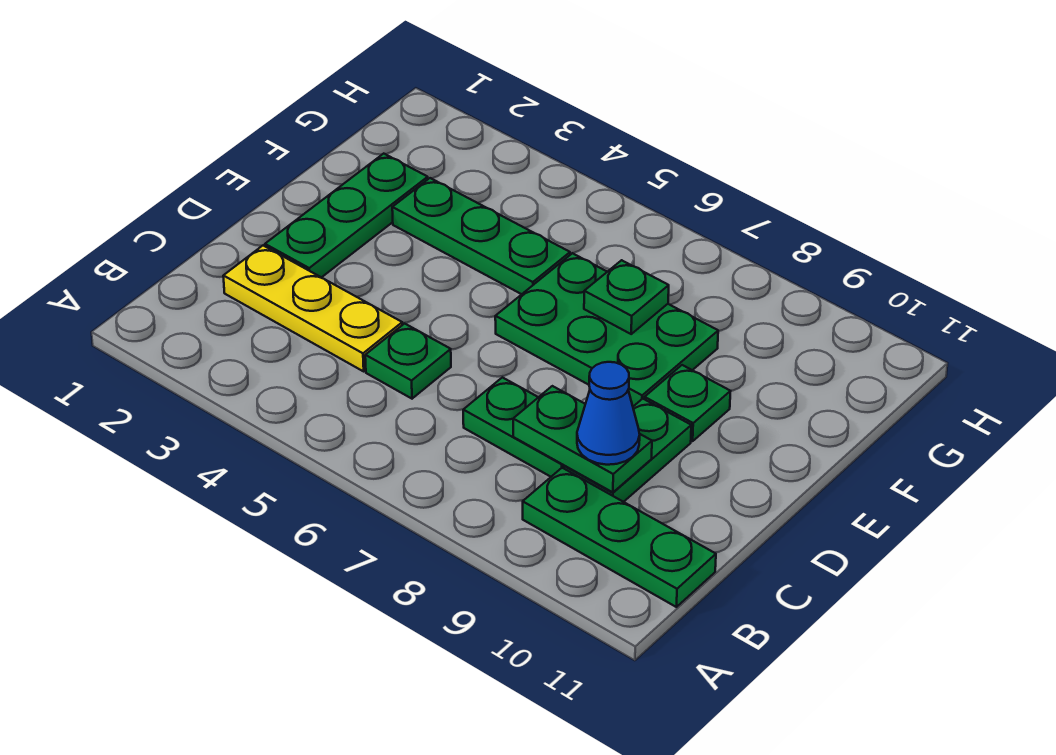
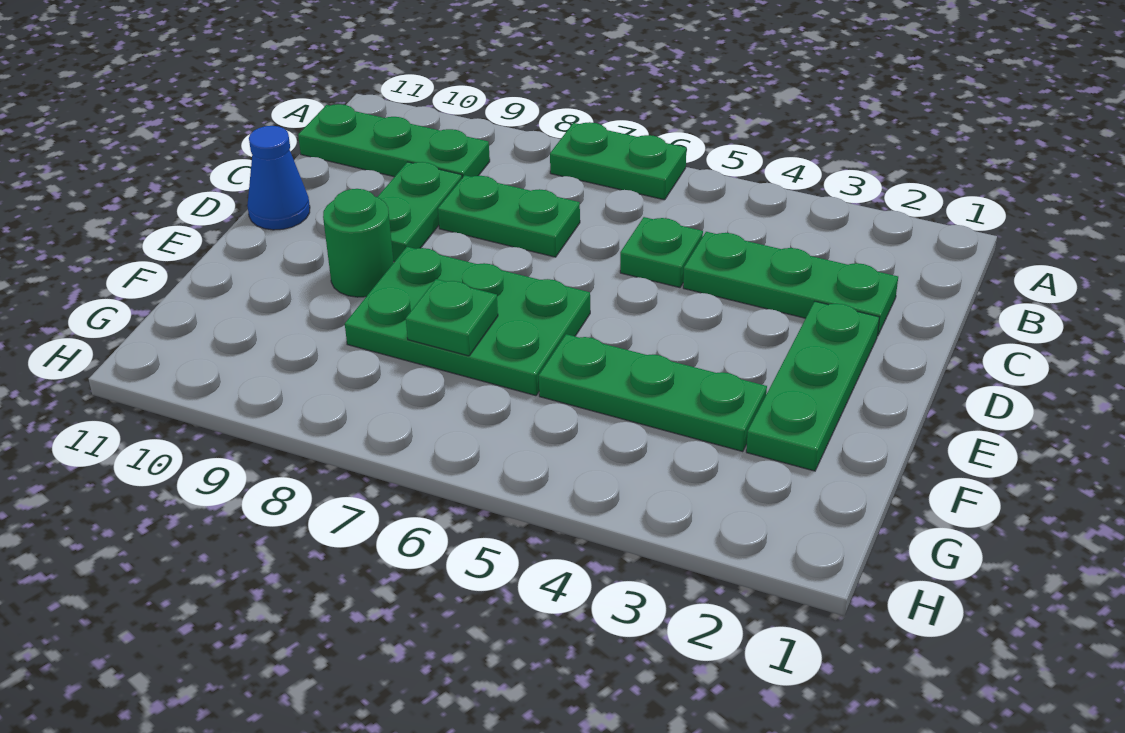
yellow 1x3 plate [223,245,402,371] -> green 1x3 plate [683,232,898,336]
green 1x2 plate [513,386,652,492] -> green 1x2 plate moved to [550,122,686,200]
blue 1x1 cone [577,362,640,465] -> blue 1x1 cone moved to [247,126,310,230]
green 1x1 plate [645,365,731,441] -> green 1x1 round brick [323,189,394,297]

